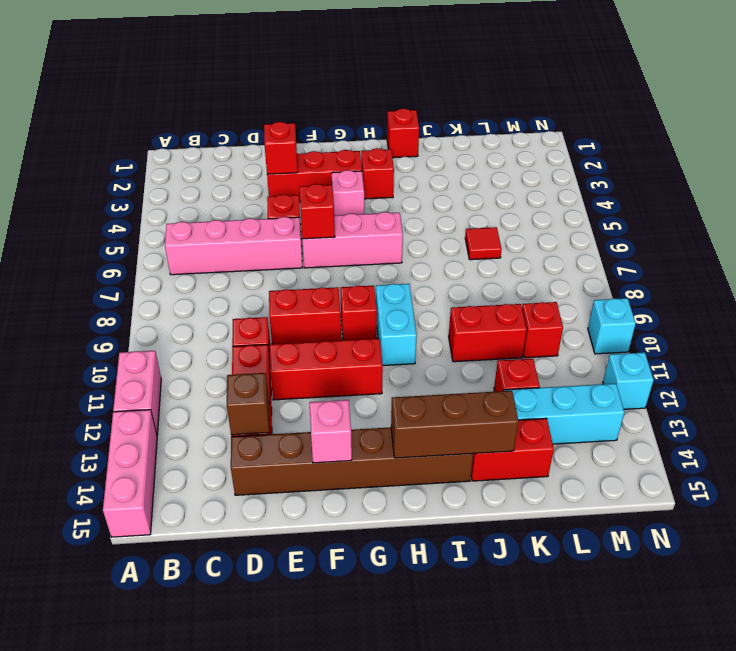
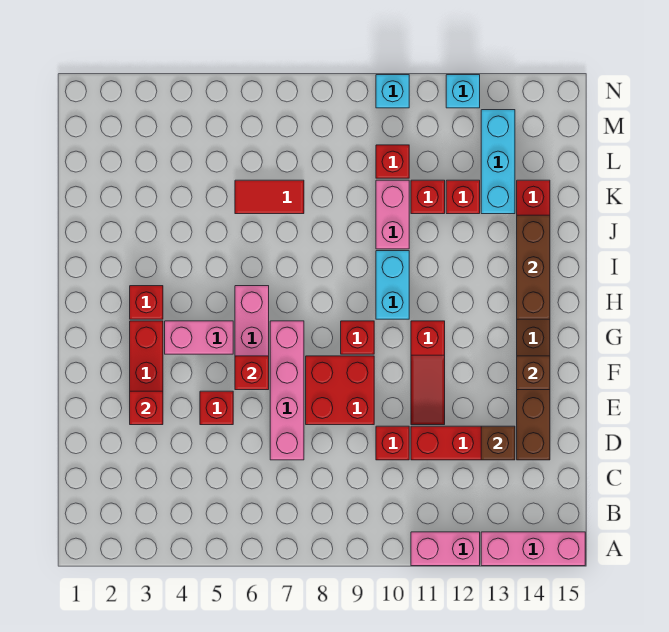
pink 1x4 brick [165,217,302,275] -> pink 1x4 brick moved to [270,321,304,460]
red 1x2 brick [269,287,341,344] -> red 2x2 brick [306,356,374,425]
red 1x3 brick [270,339,383,400] -> red 1x3 slope [411,321,445,425]
pink 1x1 brick [310,400,352,463] -> brown 1x1 brick [517,356,550,390]
pink 1x1 brick [332,170,364,216] -> pink 1x2 brick [165,321,233,354]
cyan 1x2 brick [376,284,417,365] -> cyan 1x2 brick turned to [376,251,409,319]
red 1x1 brick [387,109,419,158] -> red 1x1 brick moved to [411,180,445,214]
red 1x2 brick [449,304,527,362] -> pink 1x2 brick [376,180,409,249]
red 1x1 tile [465,227,502,260] -> red 1x2 tile [235,180,304,214]

